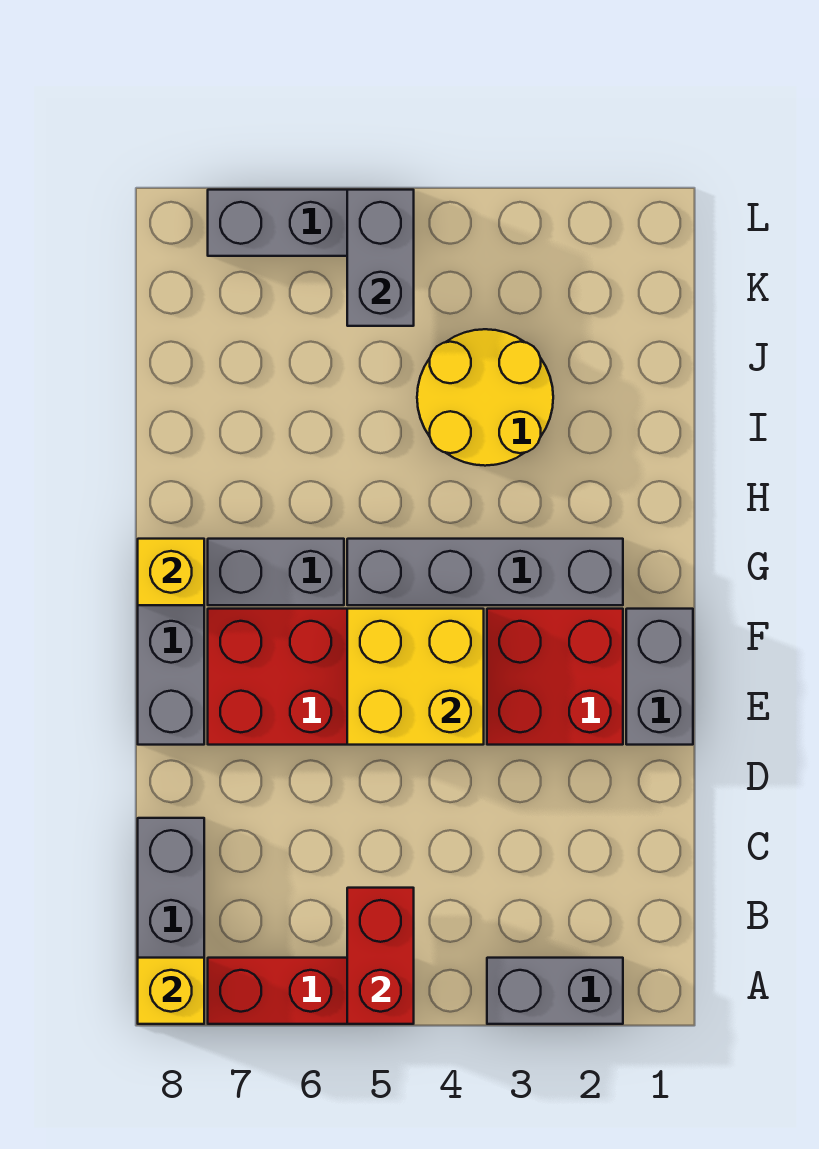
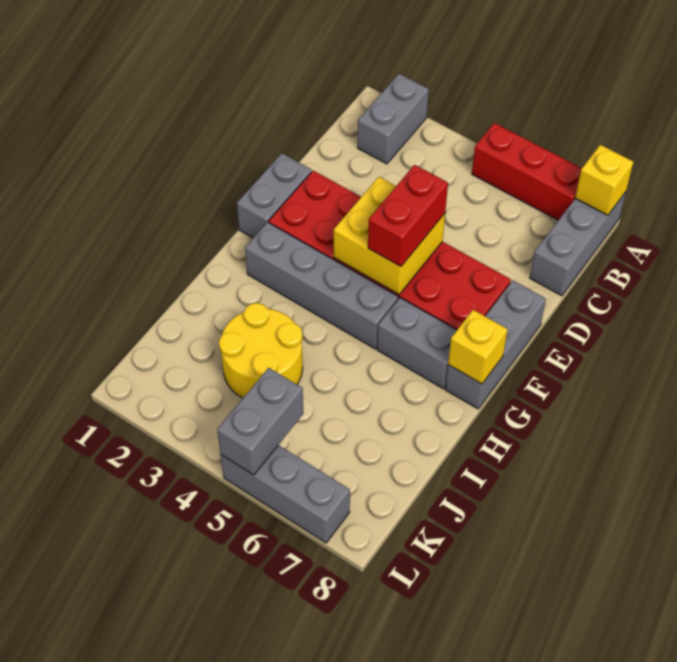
grey 1x2 brick [487,958,623,1024] -> grey 1x2 brick turned to [358,74,429,164]
red 1x2 brick [347,888,414,1024] -> red 1x2 brick moved to [368,165,448,267]

